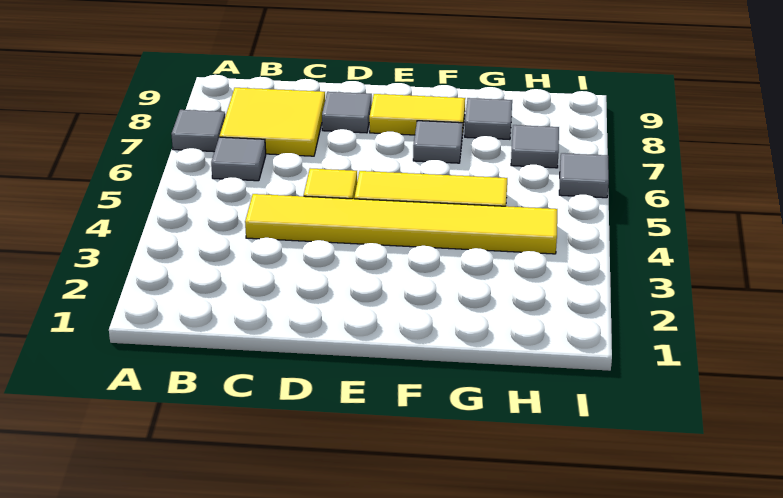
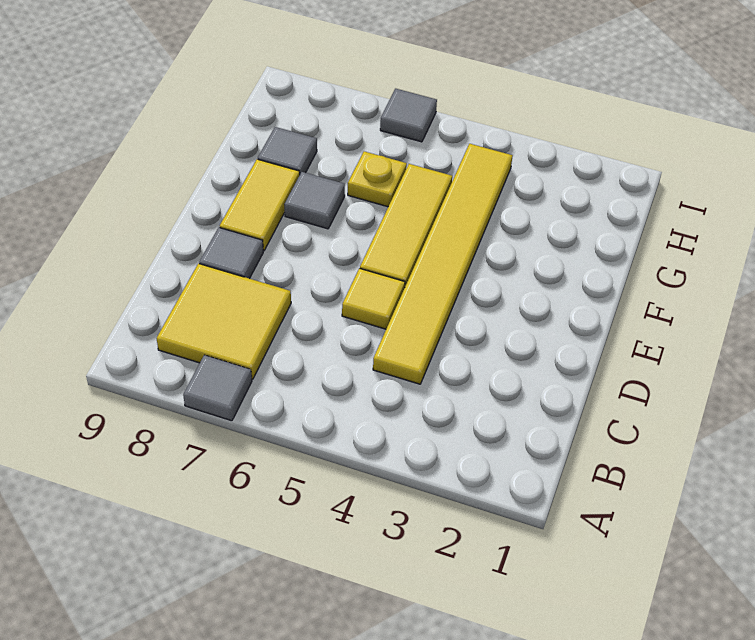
grey 1x1 tile [211,137,266,181] -> none
none -> yellow 1x1 plate [348,151,407,207]
grey 1x1 tile [511,125,559,168] -> none

